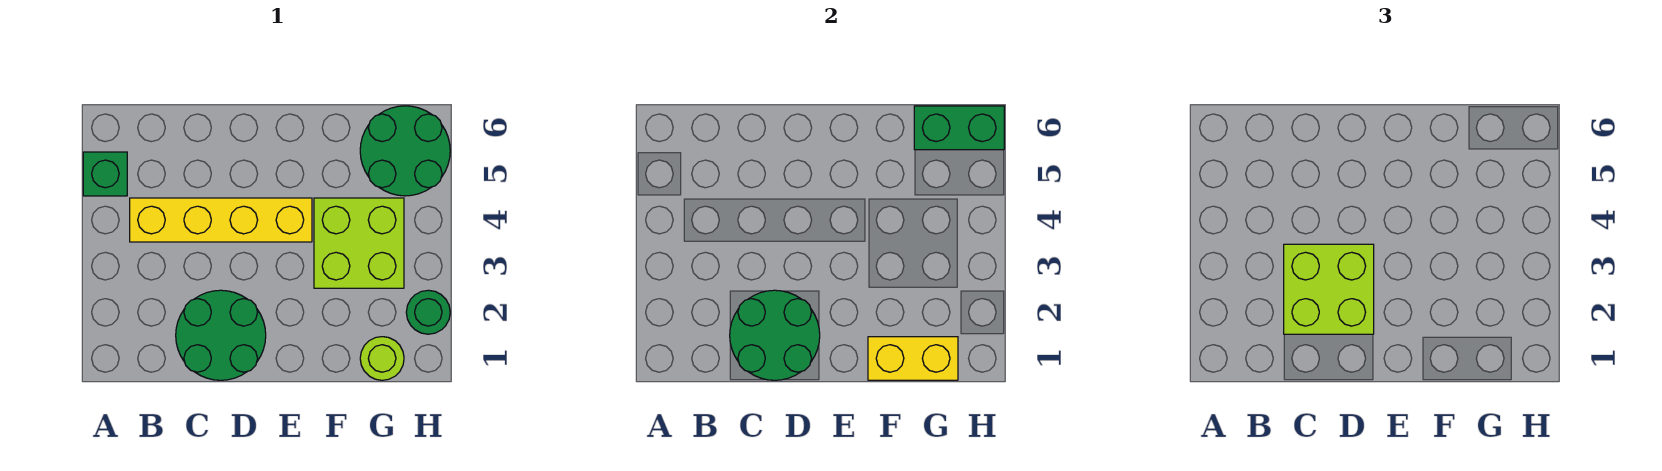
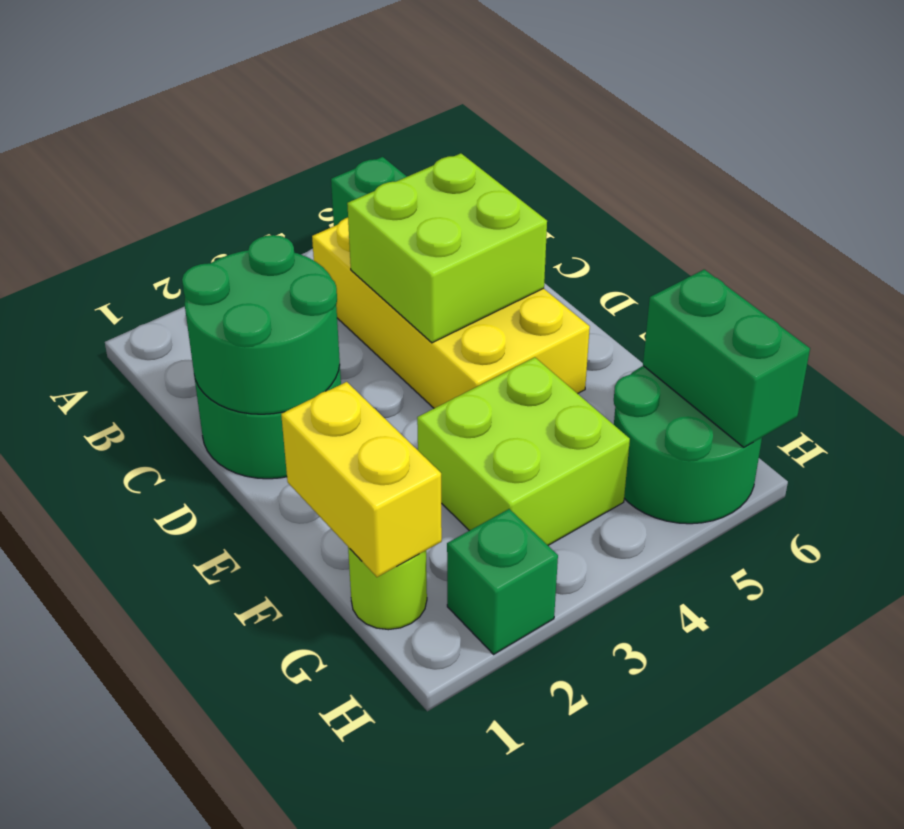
yellow 1x4 brick [130,198,312,242] -> yellow 2x4 brick [312,218,590,408]
lime 2x2 brick [1284,244,1374,334] -> lime 2x2 brick moved to [347,153,547,343]
green 1x1 round brick [406,290,450,334] -> green 1x1 brick [447,509,558,654]

